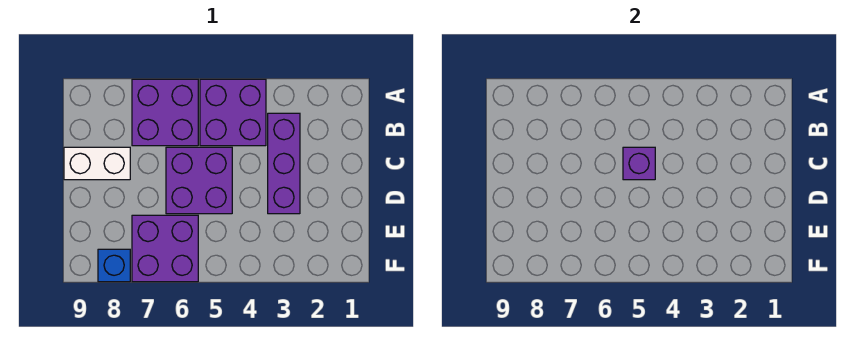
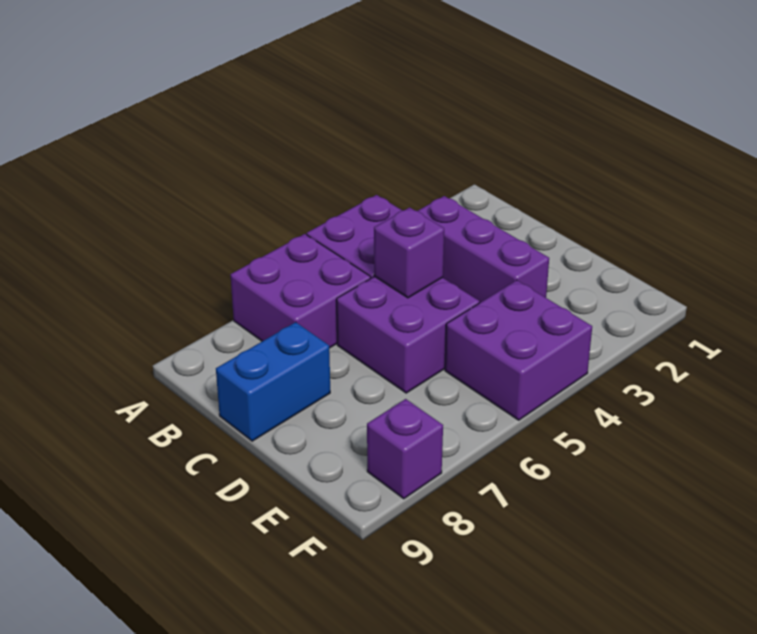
white 1x2 brick [64,147,130,180] -> blue 1x2 brick [216,322,330,441]
purple 2x2 brick [132,215,198,282] -> purple 2x2 brick moved to [445,280,592,420]
blue 1x1 brick [98,249,130,282] -> purple 1x1 brick [367,399,443,499]

